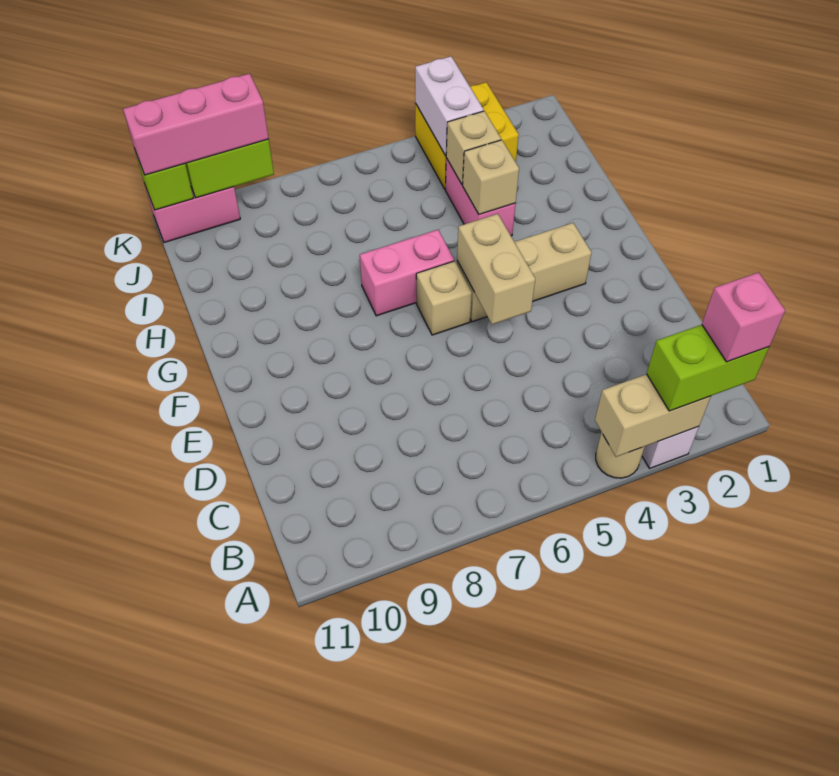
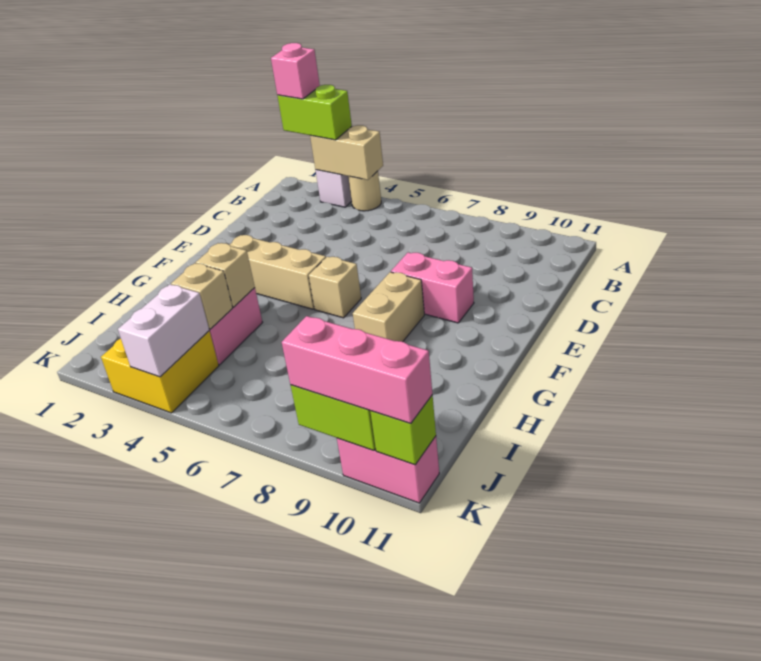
tan 1x2 brick [457,214,535,324] -> tan 1x2 brick moved to [353,272,424,342]
pink 1x2 brick [360,230,454,316] -> pink 1x2 brick moved to [391,253,474,323]

